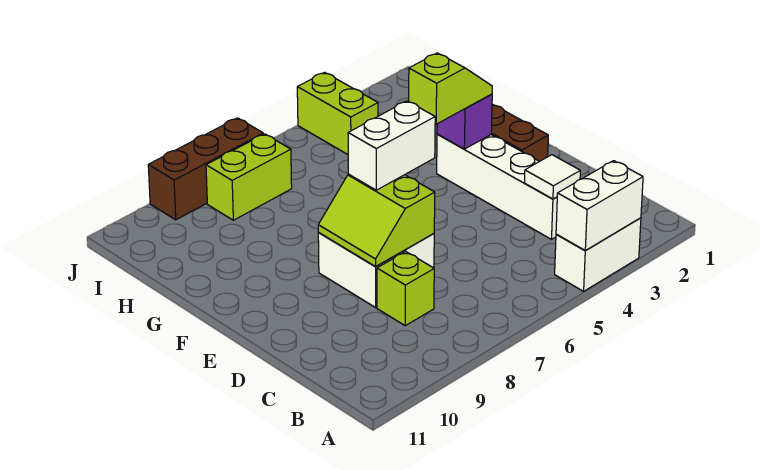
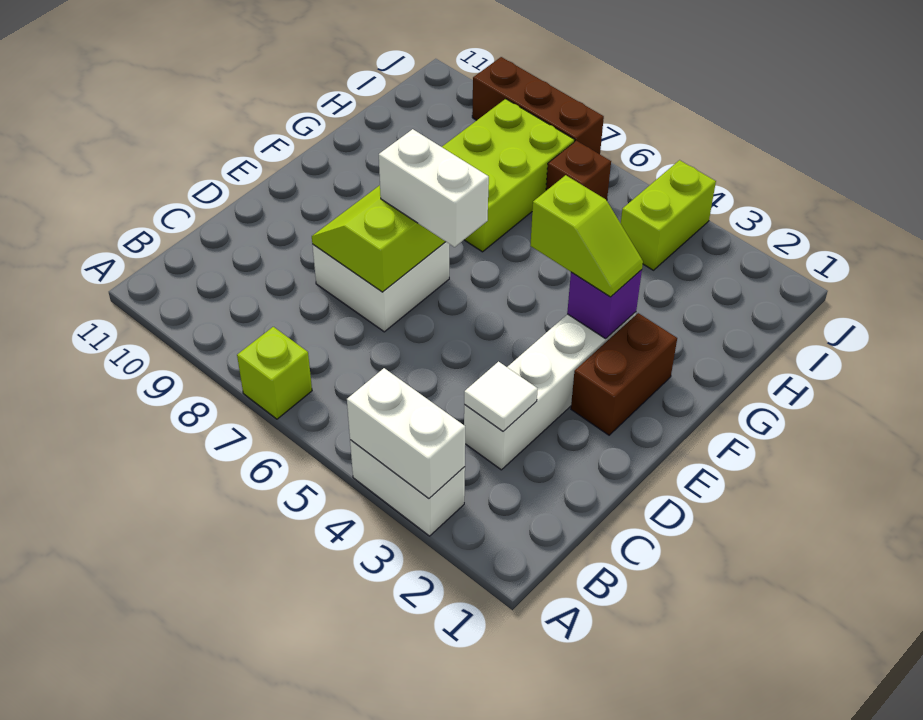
lime 1x1 brick [377,252,434,326] -> lime 1x1 brick moved to [237,327,312,419]
none -> brown 1x1 brick [546,141,611,200]
lime 1x2 brick [206,134,292,220] -> lime 2x3 brick [442,99,575,252]

